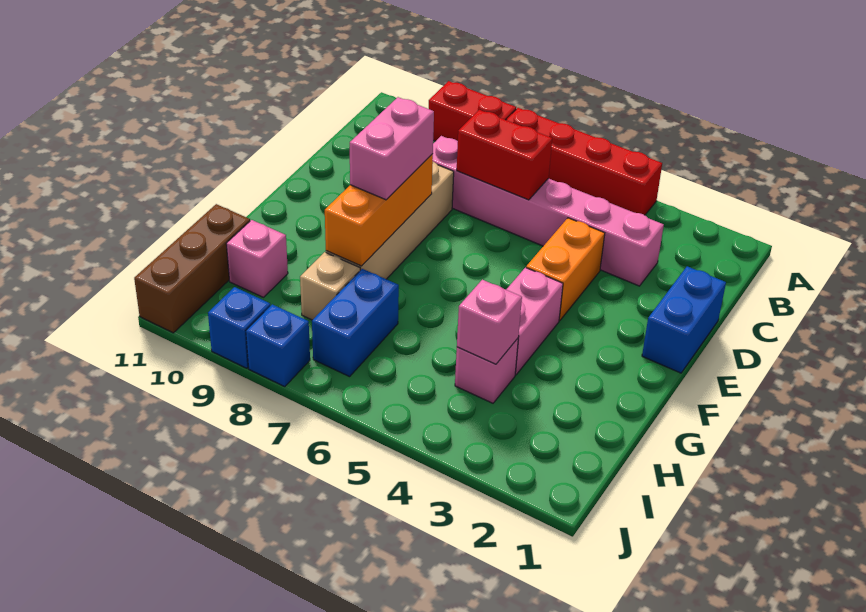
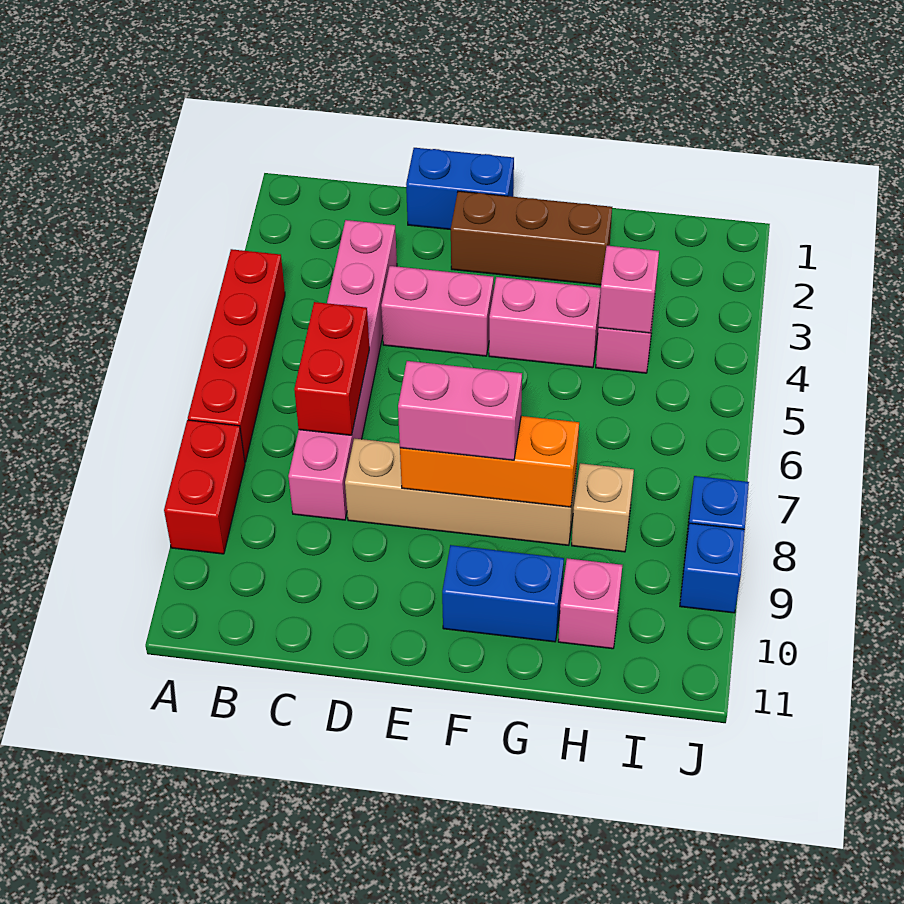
orange 1x2 brick [526,218,605,321] -> pink 1x2 brick [381,266,494,356]
blue 1x2 brick [312,269,399,377] -> blue 1x2 brick moved to [442,545,564,642]
brown 1x3 brick [134,204,250,333] -> brown 1x3 brick moved to [451,191,612,285]

